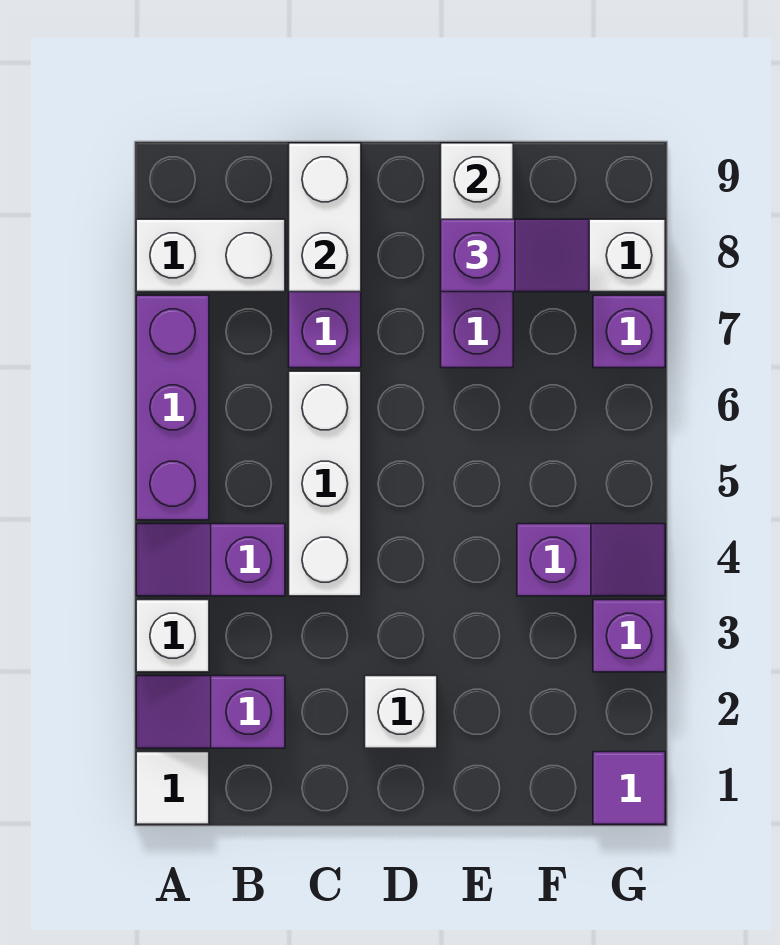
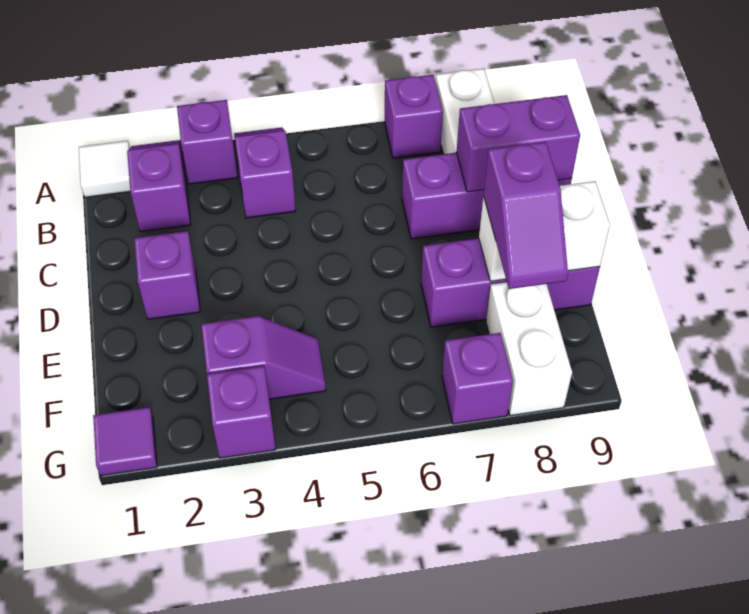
white 1x1 brick [136,600,209,672] -> purple 1x1 brick [177,100,238,184]
purple 1x3 brick [136,295,209,520] -> purple 1x1 brick [385,75,443,158]
white 1x3 brick [289,371,361,596] -> none
white 1x2 brick [289,143,361,292] -> purple 1x2 brick [456,95,580,192]
white 1x1 brick [365,676,437,748] -> purple 1x1 brick [134,231,200,319]
purple 1x2 slope [517,524,665,596] -> purple 1x2 slope turned to [201,316,326,399]

